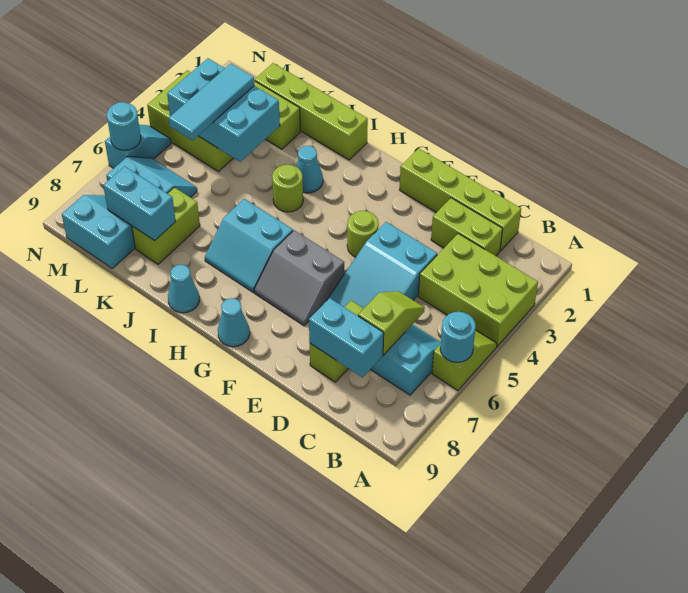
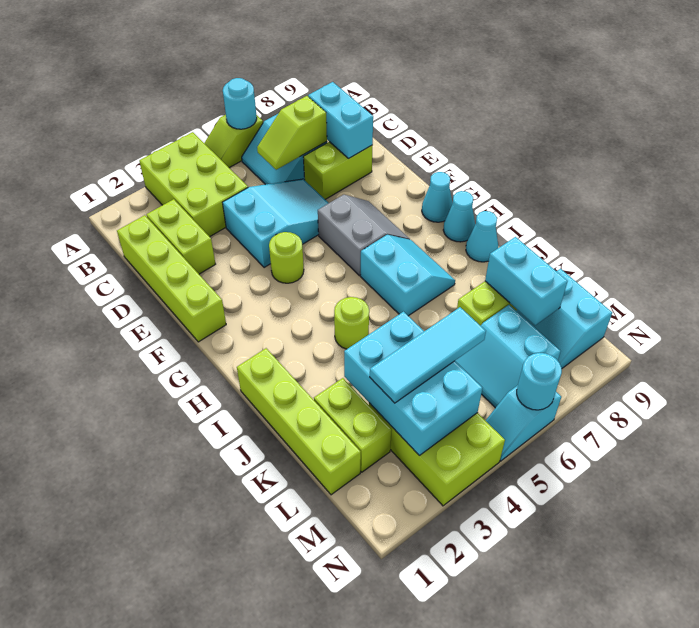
cyan 1x1 cone [296,146,323,193] -> cyan 1x1 cone moved to [443,191,475,242]

